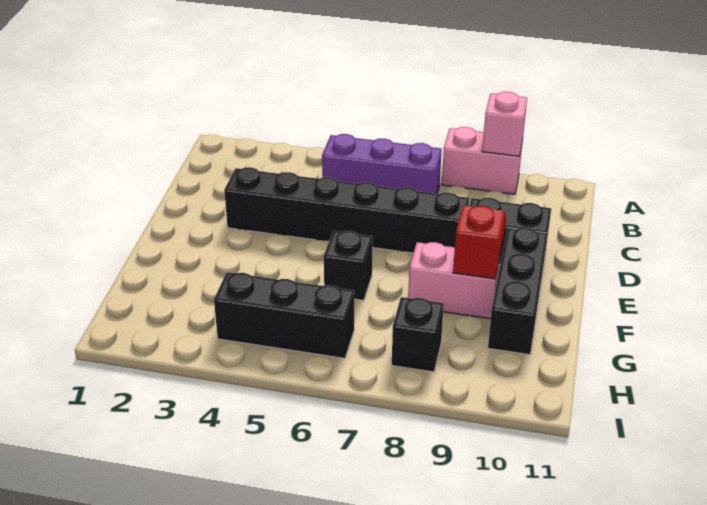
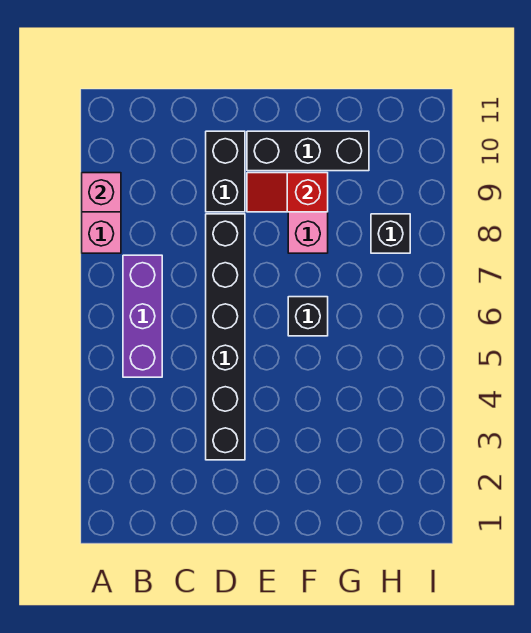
black 1x3 brick [214,272,354,358] -> none

